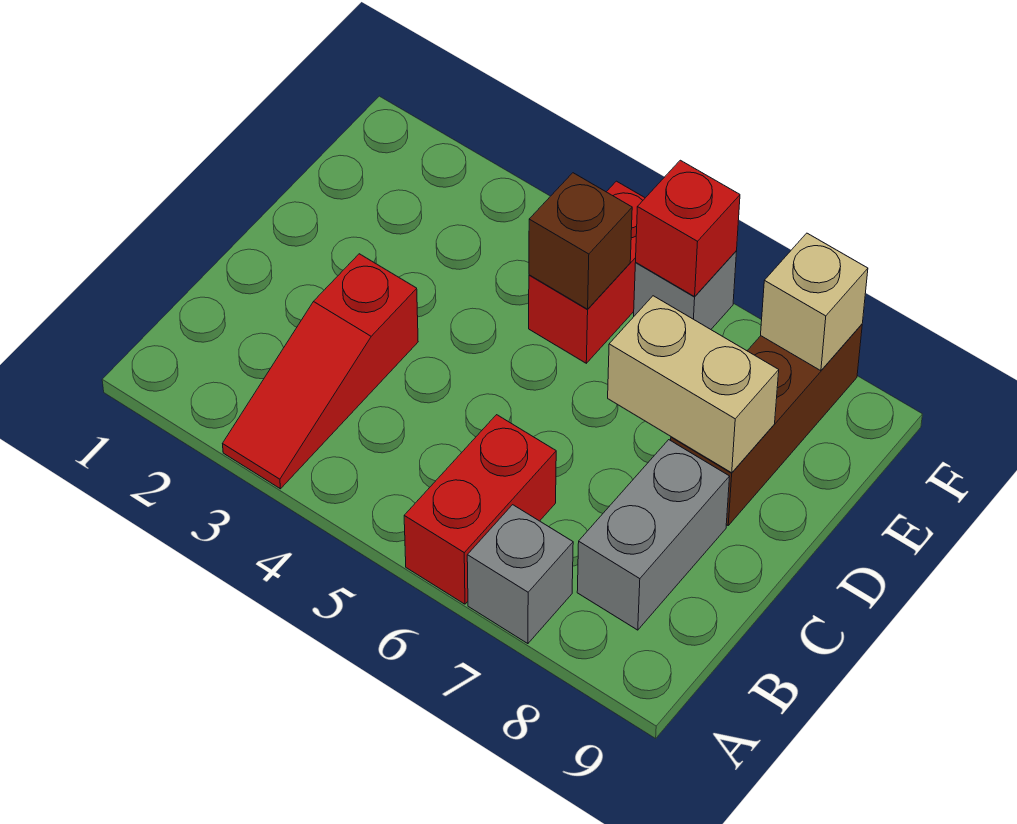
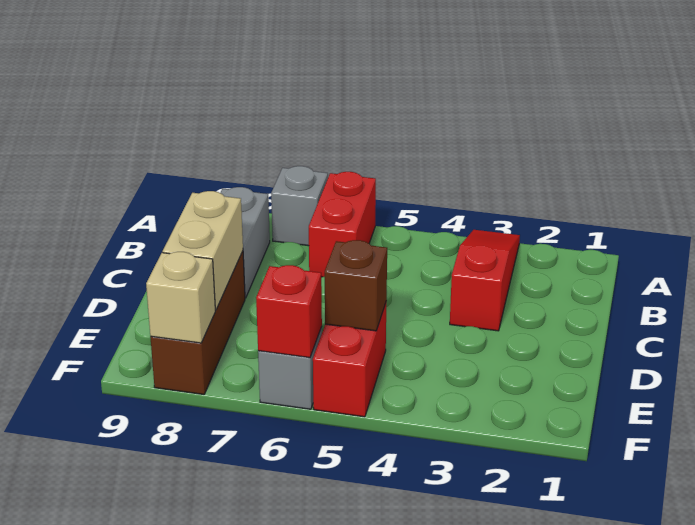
tan 1x2 brick [608,296,779,473] -> tan 1x2 brick turned to [163,191,243,310]

